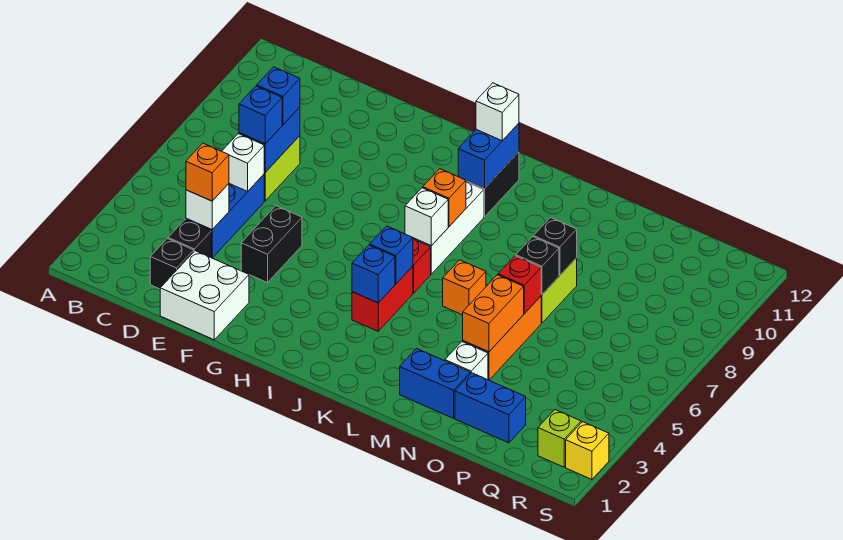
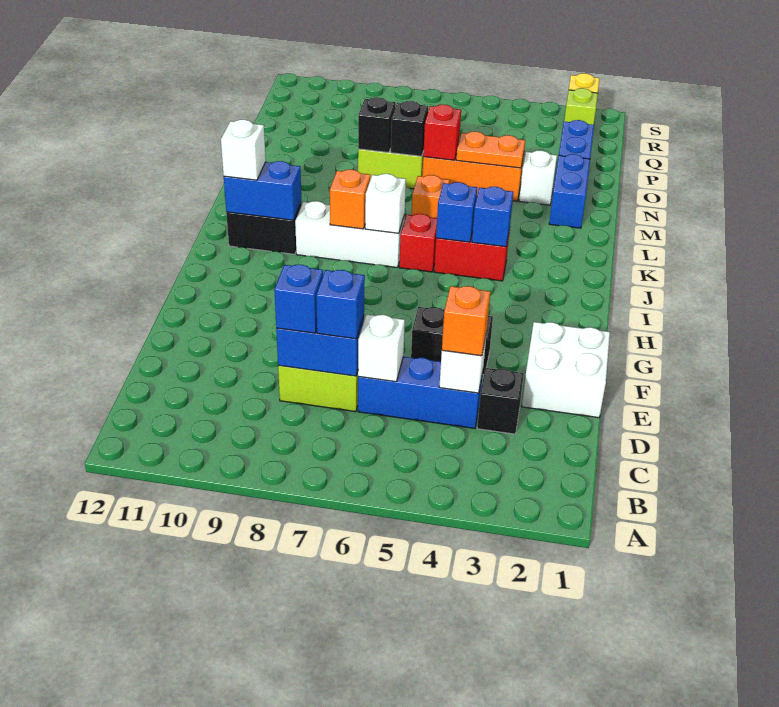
black 1x1 brick [150,239,194,289] -> none
orange 1x2 brick [463,275,524,352] -> orange 1x2 plate [456,132,525,168]

